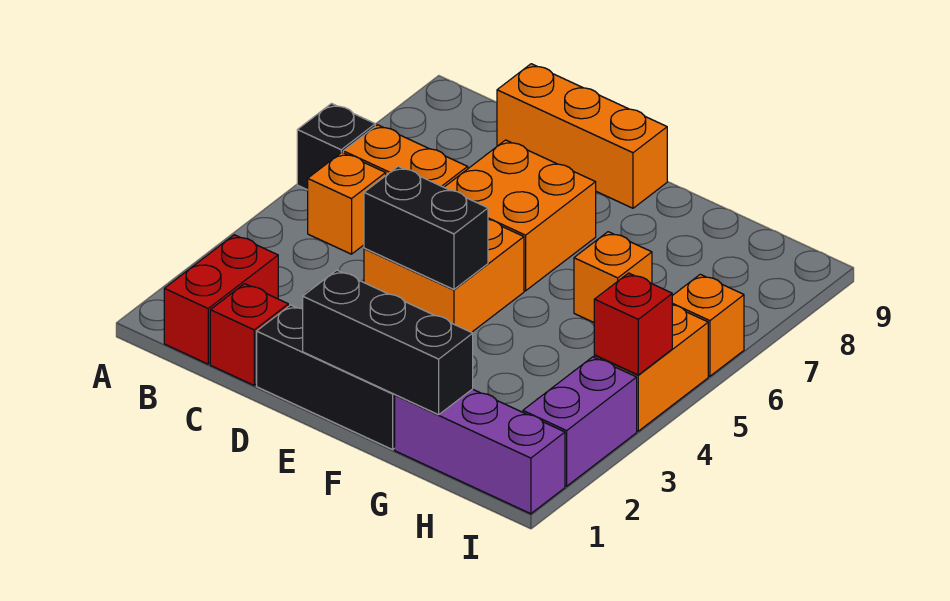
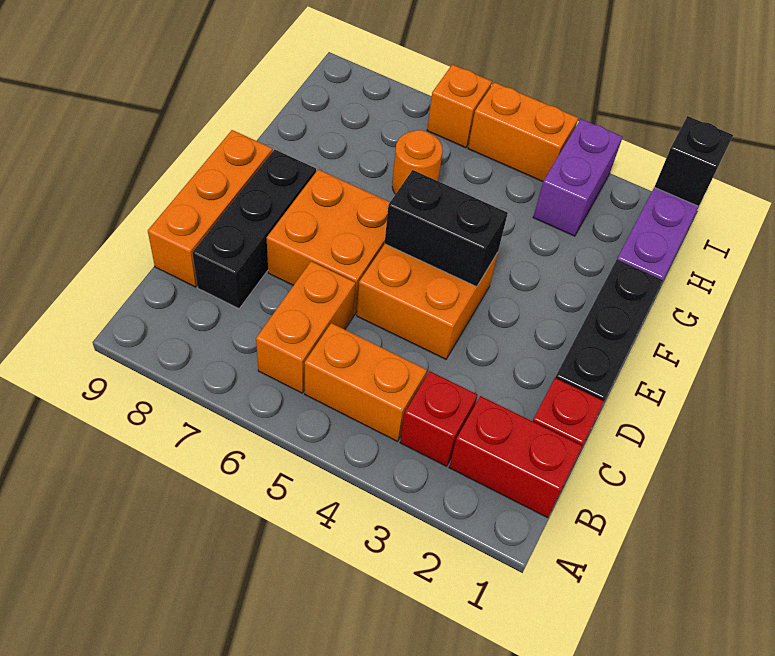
black 1x1 brick [297,104,375,190] -> black 1x1 brick moved to [655,116,733,206]
orange 1x1 brick [308,152,386,254] -> orange 1x2 brick [305,323,427,442]
black 1x2 brick [364,166,488,290] -> black 1x2 brick turned to [385,170,508,287]
black 1x3 brick [303,270,473,415] -> black 1x3 brick moved to [193,150,316,309]
orange 1x1 brick [574,232,652,322] -> orange 1x1 round brick [392,130,443,194]
purple 1x2 brick [523,357,637,486] -> purple 1x2 brick turned to [533,119,623,236]
red 1x1 brick [594,273,672,375] -> red 1x1 brick moved to [400,371,478,466]

